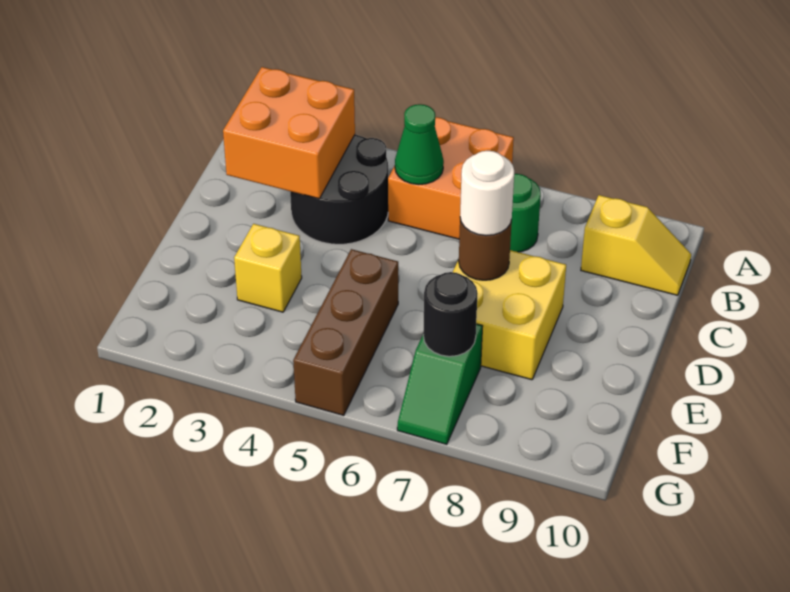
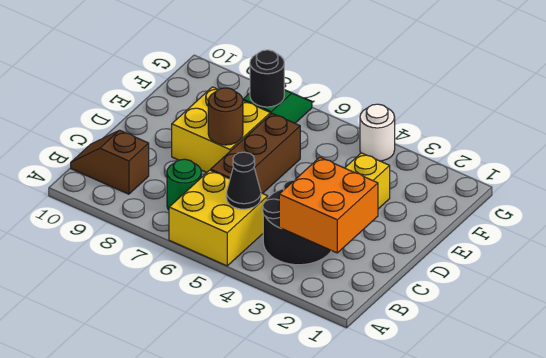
orange 2x2 brick [388,117,514,239] -> yellow 2x2 brick [169,170,268,266]
green 1x1 cone [395,104,444,185] -> black 1x1 cone [226,152,261,209]
yellow 1x2 slope [581,195,691,295] -> brown 1x2 slope [71,130,149,194]
white 1x1 round brick [460,151,514,236] -> white 1x1 round brick moved to [360,104,395,161]
brown 1x3 brick [293,249,398,415] -> brown 1x3 brick moved to [211,114,300,194]

